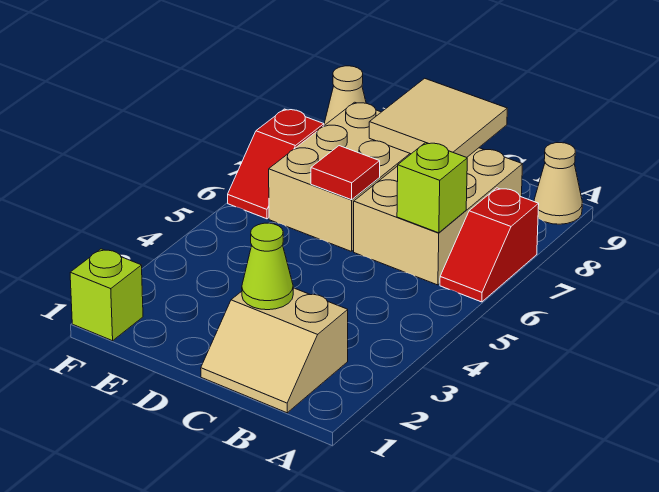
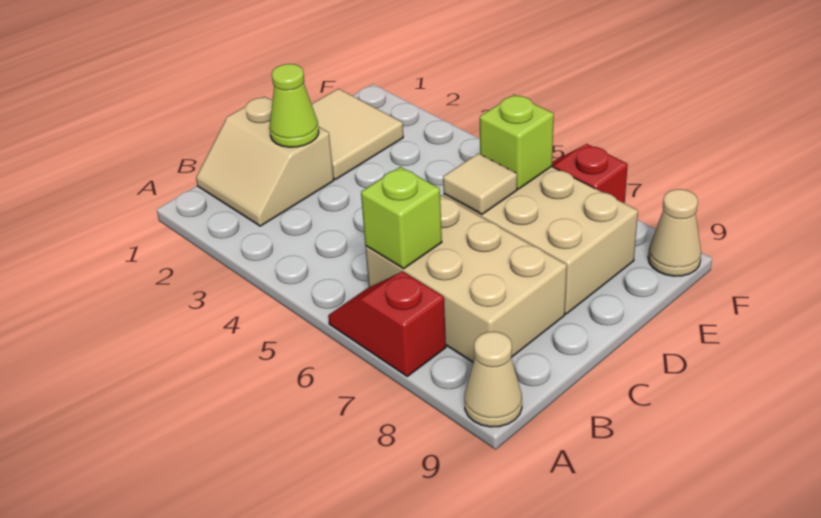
tan 2x2 slope [201,288,348,413] -> tan 2x2 slope turned to [196,97,334,226]
tan 2x2 tile [369,78,507,157] -> tan 2x2 tile moved to [312,89,403,180]
red 1x1 tile [311,146,380,200] -> tan 1x1 tile [443,153,517,214]
lime 1x1 brick [70,249,143,341] -> lime 1x1 brick moved to [480,95,554,189]

